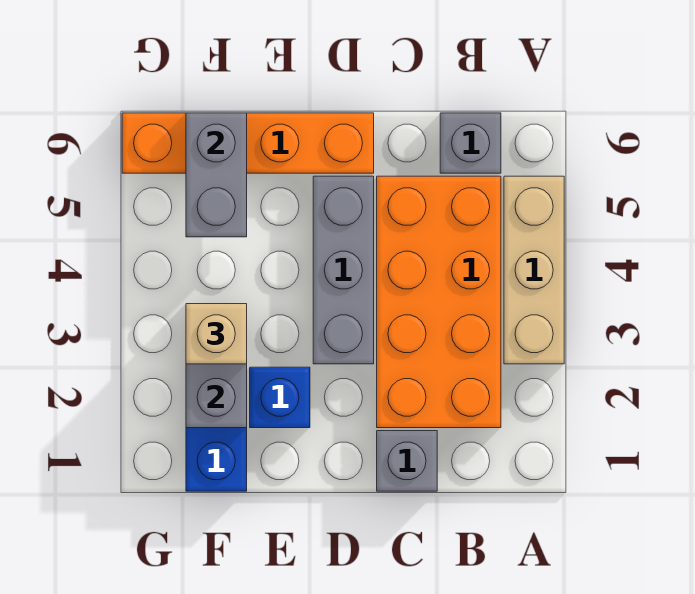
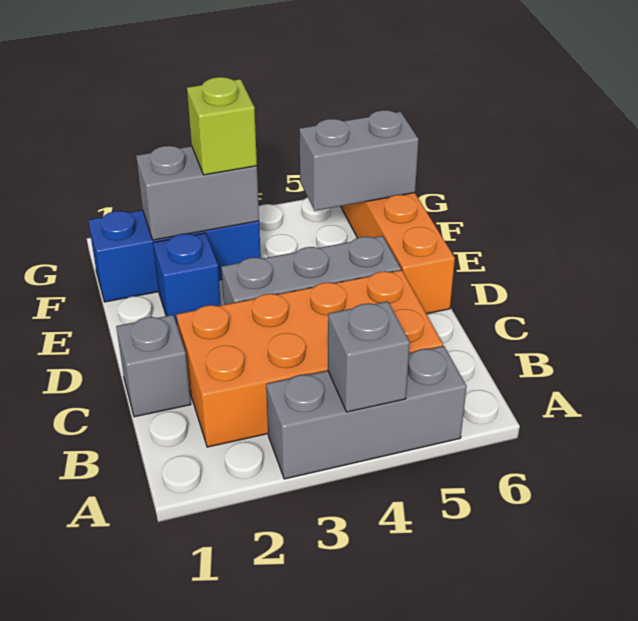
tan 1x3 brick [504,176,564,364] -> grey 1x3 brick [266,346,467,479]
grey 1x1 brick [440,113,501,173] -> grey 1x1 brick moved to [328,301,410,412]
tan 1x1 brick [186,304,247,364] -> lime 1x1 brick [187,77,257,175]

